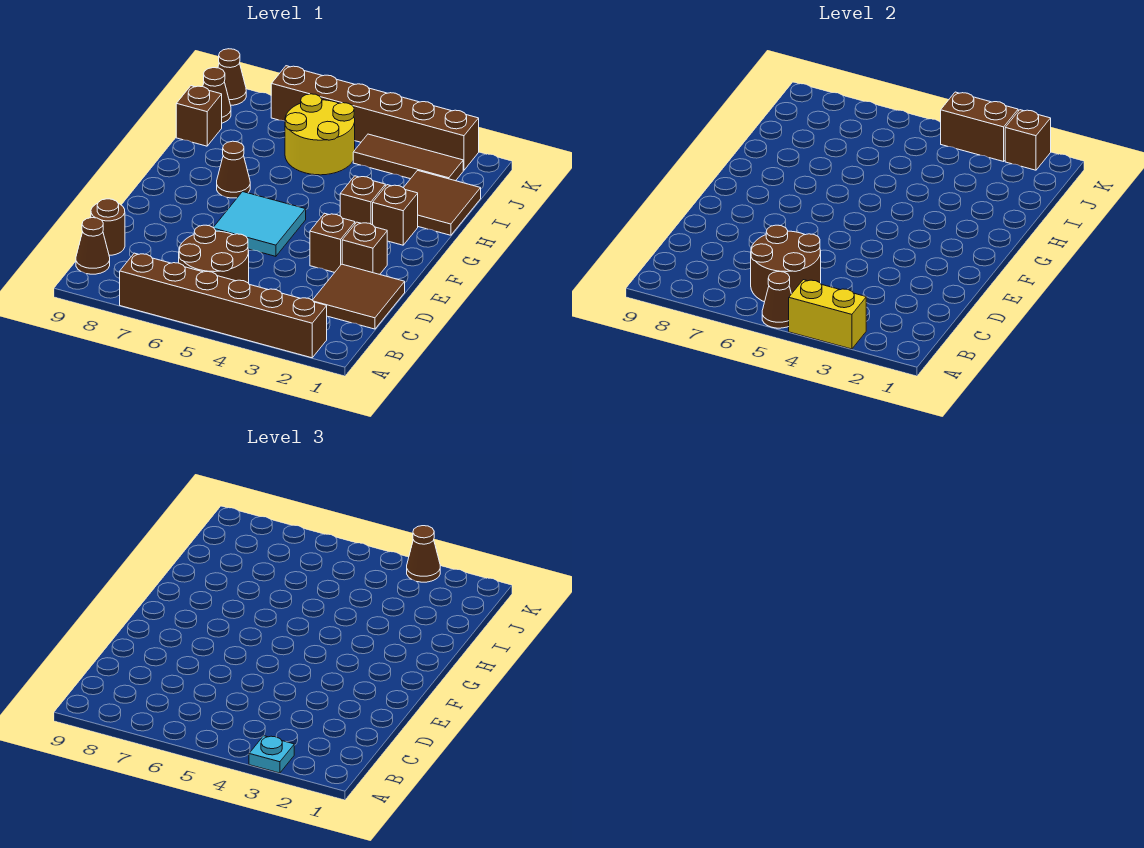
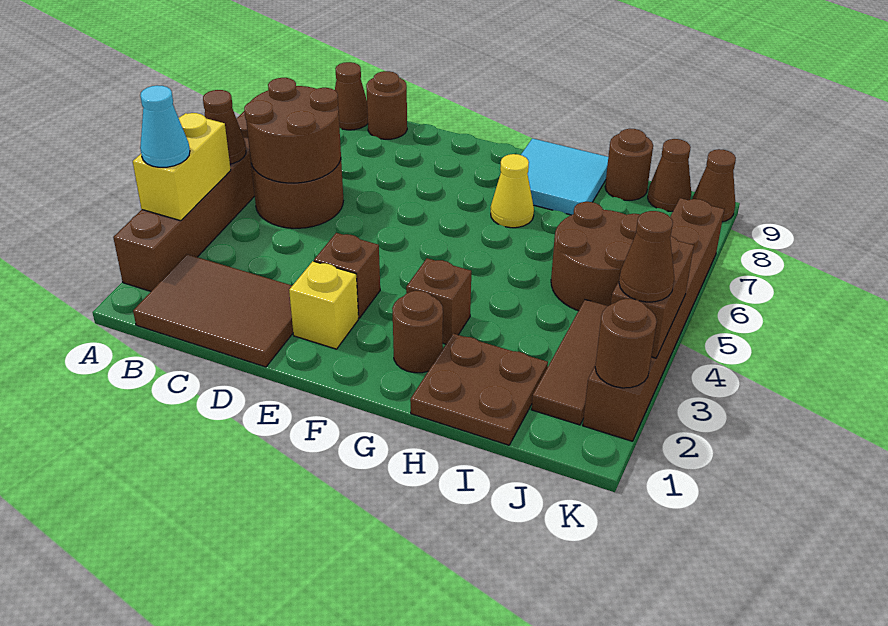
cyan 1x1 plate [249,736,294,773] -> cyan 1x1 cone [140,85,190,167]
brown 2x2 tile [313,264,405,329] -> brown 2x3 tile [133,254,293,367]
brown 1x1 brick [342,222,387,274] -> yellow 1x1 brick [289,261,358,349]
cyan 2x2 tile [214,192,306,256] -> cyan 2x2 tile moved to [521,138,608,215]
brown 1x1 brick [373,185,418,245] -> brown 1x1 round brick [392,291,443,373]
brown 1x1 cone [217,141,250,198] -> yellow 1x1 cone [491,154,534,228]
brown 2x2 tile [403,171,481,235] -> brown 2x2 plate [410,334,548,445]
yellow 2x2 round brick [285,94,355,175] -> brown 2x2 round brick [551,202,640,311]
brown 1x1 brick [176,86,222,146] -> brown 1x1 round brick [605,129,653,200]
brown 1x1 brick [1005,110,1051,170] -> brown 1x1 round brick [595,299,657,388]

